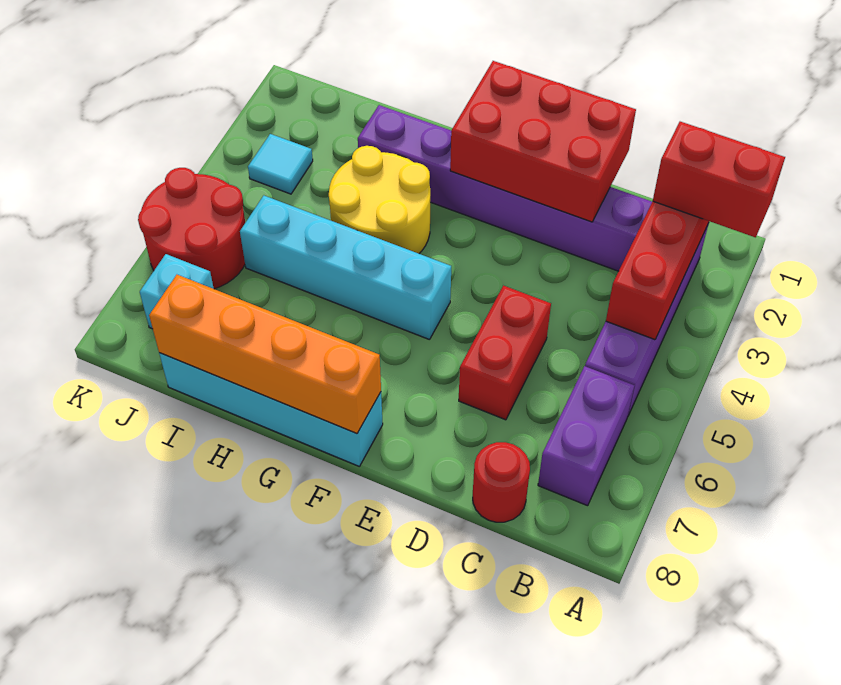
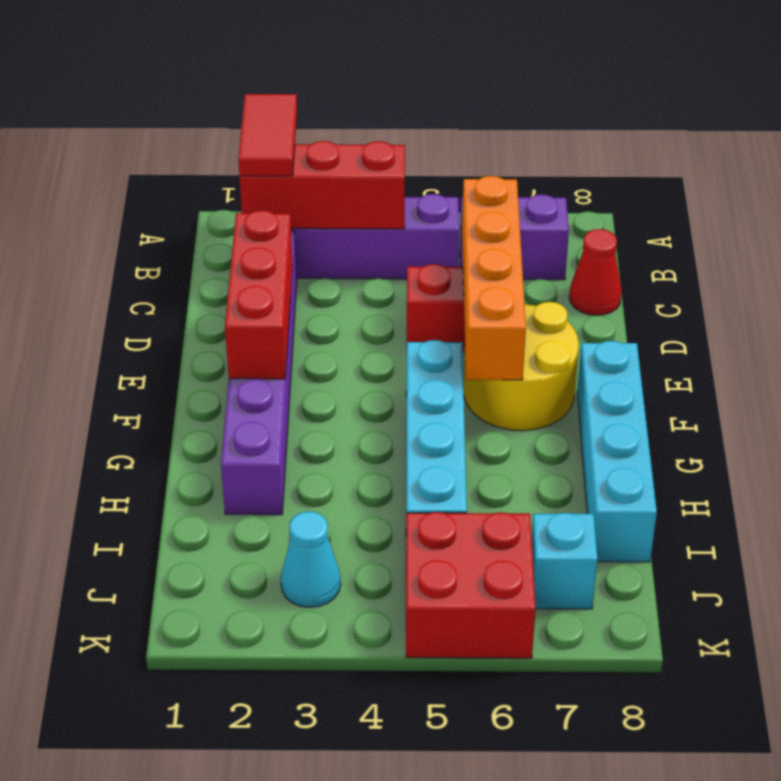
red 1x2 brick [653,122,785,237] -> red 1x2 tile [238,94,297,176]
red 1x1 round brick [473,442,530,522] -> red 1x1 cone [569,229,622,315]
red 2x3 brick [450,61,636,222] -> red 1x3 brick [225,210,293,379]
orange 1x4 brick [149,275,381,434] -> orange 1x4 brick moved to [462,176,526,380]
yellow 2x2 round brick [329,146,430,254] -> yellow 2x2 round brick moved to [463,302,579,431]
cyan 1x1 tile [248,134,313,194] -> cyan 1x1 cone [281,511,341,607]
red 2x2 round brick [138,168,245,289] -> red 2x2 brick [406,512,536,658]

